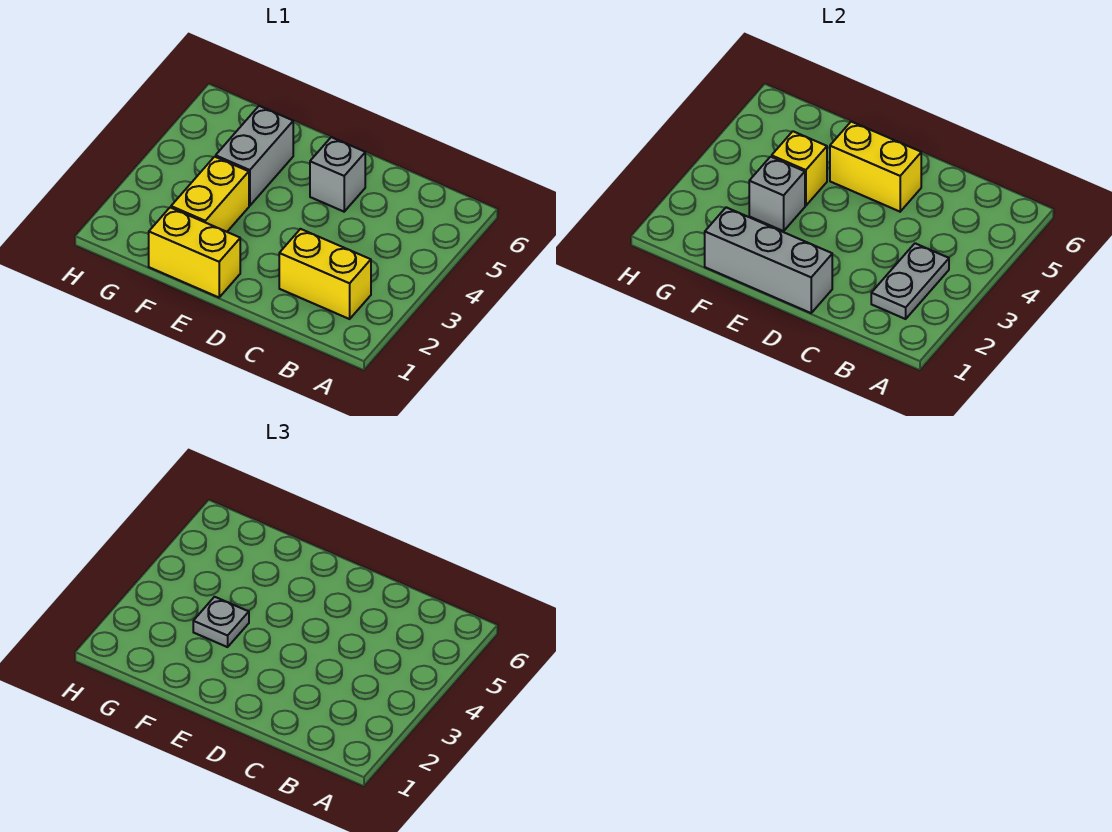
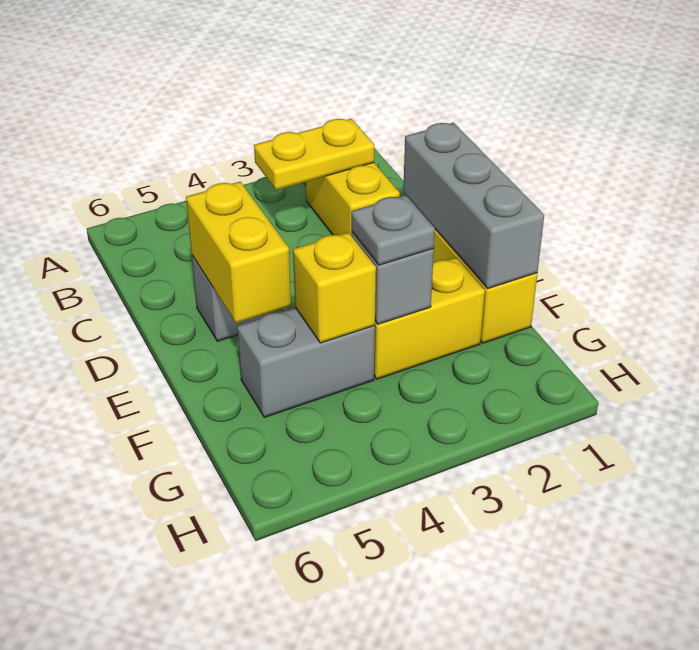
grey 1x2 plate [871,243,949,319] -> yellow 1x2 plate [254,119,374,190]

